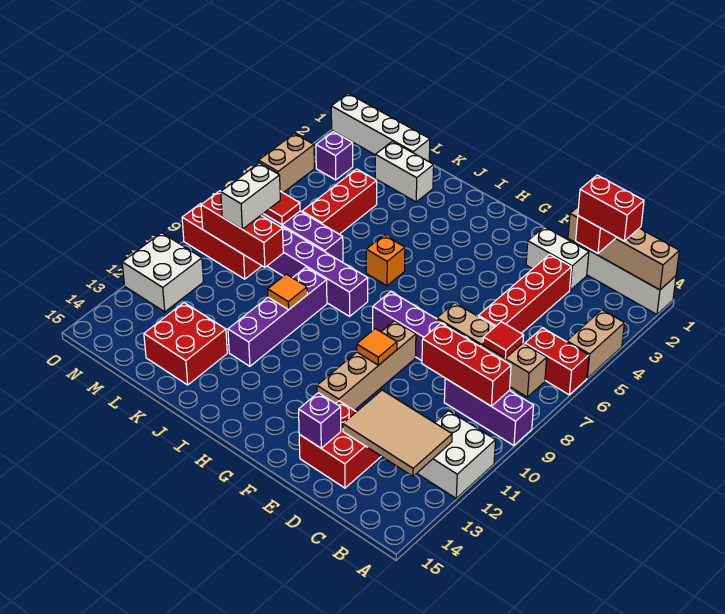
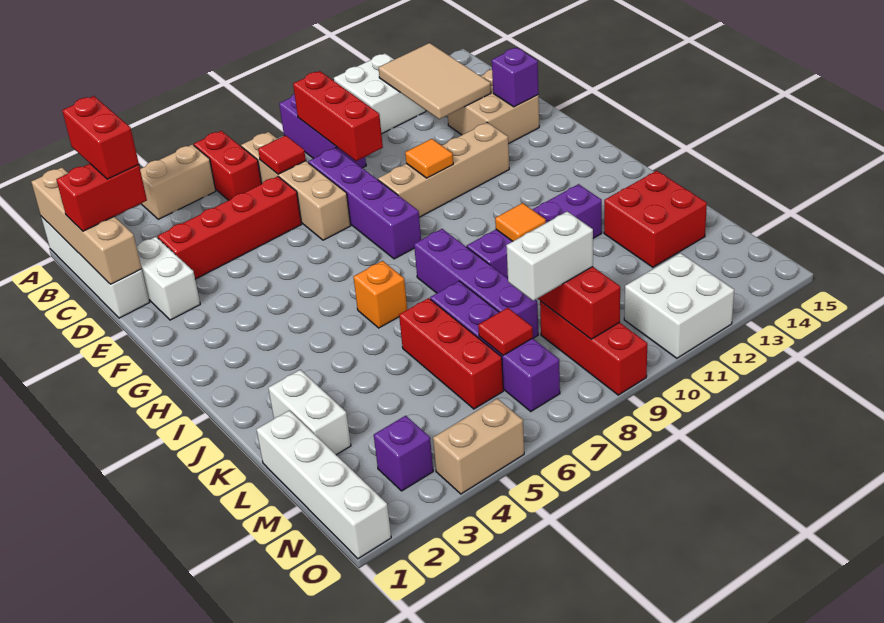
red 2x2 brick [299,401,381,488] -> tan 2x2 brick [448,69,539,144]
red 1x3 brick [302,169,377,234] -> red 1x3 brick turned to [399,298,503,409]

